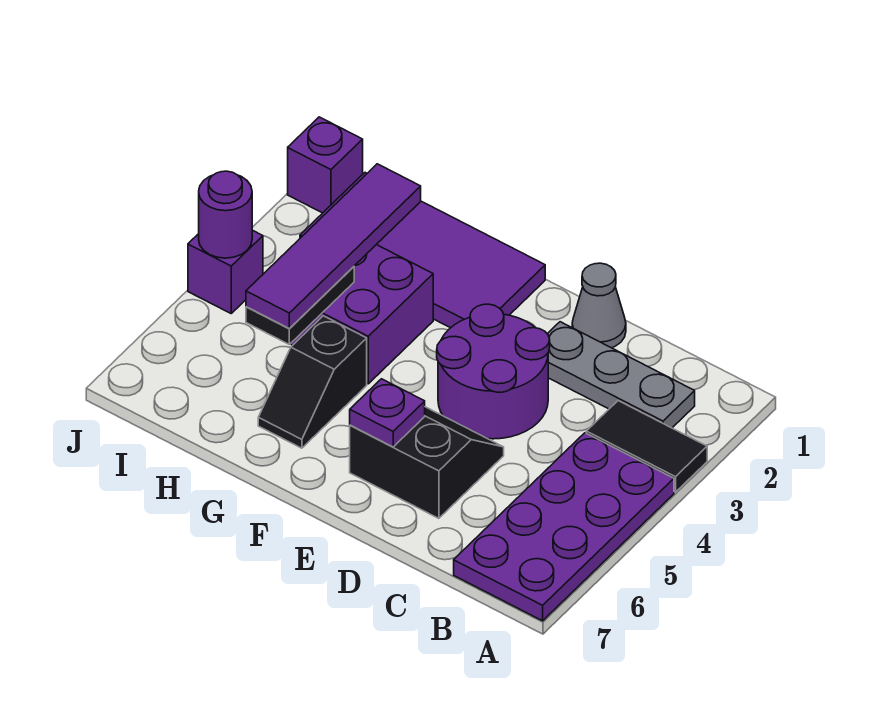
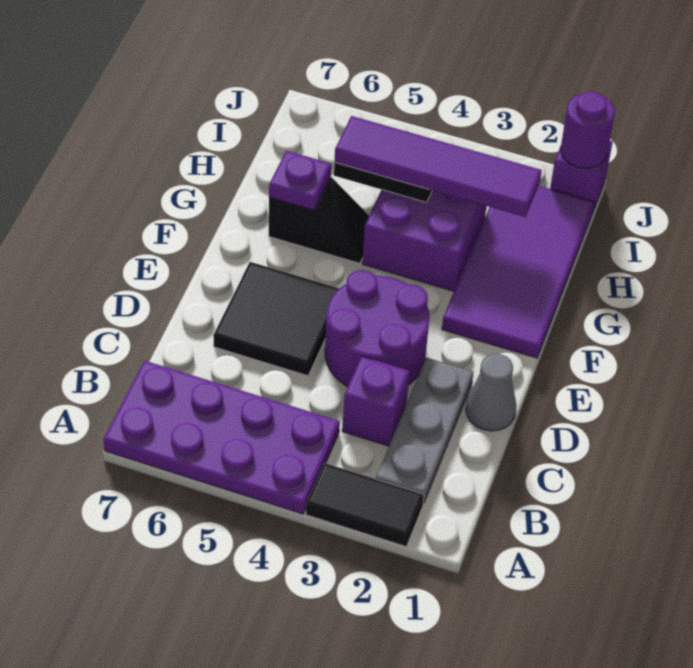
black 1x2 tile [586,401,707,492] -> black 1x2 tile turned to [306,463,424,547]
black 2x2 slope [350,407,504,518] -> black 2x2 tile [213,262,339,376]
purple 1x1 plate [350,379,425,447] -> purple 1x1 plate moved to [269,151,331,210]
black 1x2 slope [258,316,367,448] -> black 1x2 slope turned to [269,177,369,263]
purple 1x1 brick [188,230,263,313] -> purple 1x1 brick moved to [342,356,410,446]
purple 1x1 round brick [199,171,252,258] -> purple 1x1 round brick moved to [560,92,615,168]

